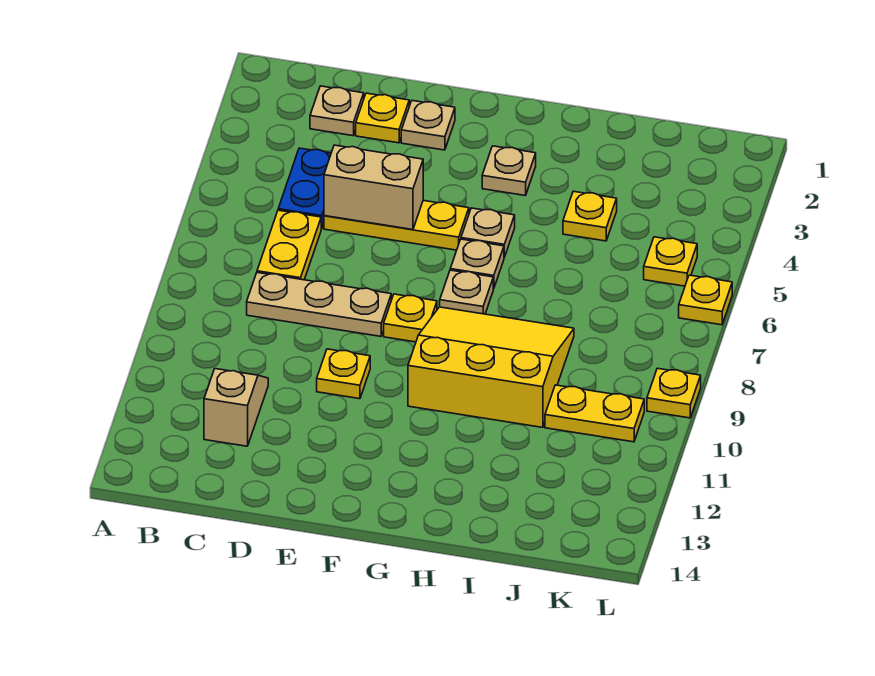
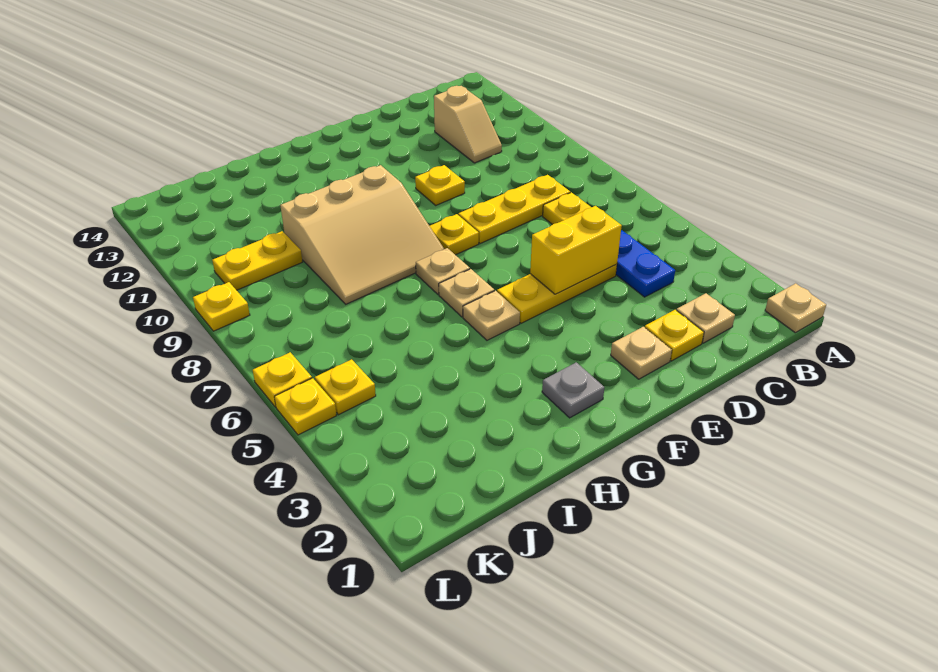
tan 1x3 plate [247,273,391,336] -> yellow 1x3 plate [458,175,570,244]
tan 1x2 brick [324,145,423,230] -> yellow 1x2 brick [530,206,622,294]
none -> grey 1x1 plate [542,362,604,418]
tan 1x1 plate [482,146,536,196] -> tan 1x1 plate moved to [765,283,826,333]
yellow 3x3 slope [408,307,574,427] -> tan 3x3 slope [280,165,444,304]
yellow 1x1 plate [563,191,617,241] -> yellow 1x1 plate moved to [274,378,337,435]

